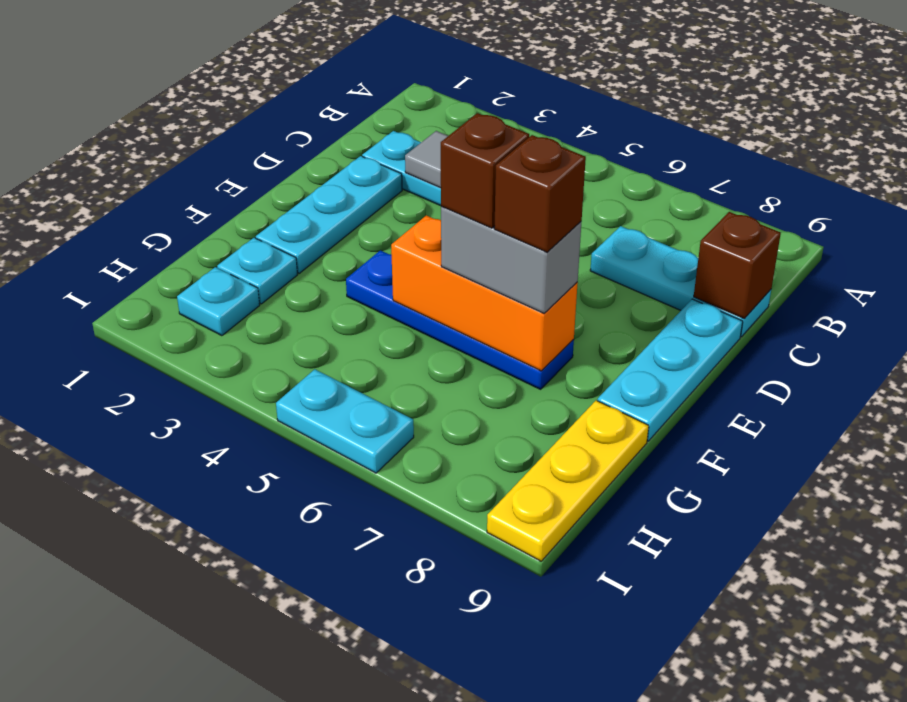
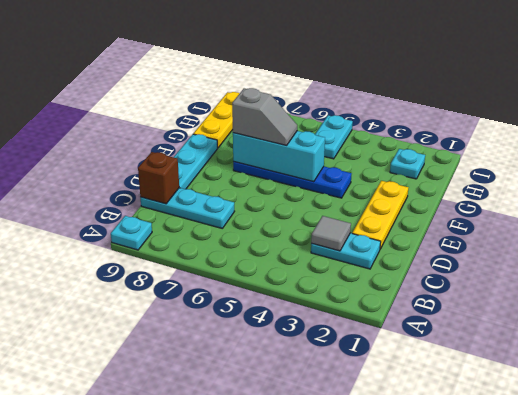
cyan 1x3 plate [256,156,402,273] -> yellow 1x3 plate [352,181,408,249]
orange 1x3 brick [391,215,578,371] -> cyan 1x3 brick [233,131,325,182]
grey 1x2 brick [441,206,581,313] -> grey 1x2 slope [232,88,297,146]
brown 1x1 brick [441,113,529,228] -> none
brown 1x1 brick [494,135,586,252] -> none
cyan 1x1 plate [217,238,297,304] -> cyan 1x1 plate moved to [111,216,152,250]
cyan 1x2 plate [276,369,414,473] -> cyan 1x2 plate turned to [315,115,353,159]

